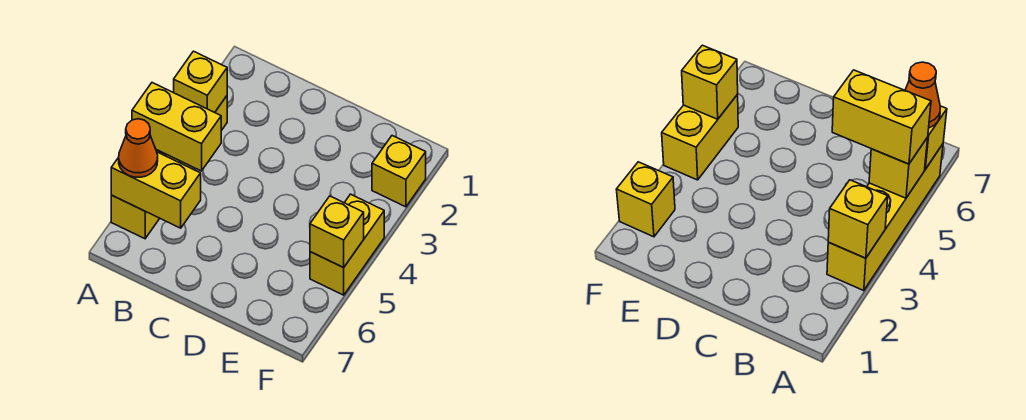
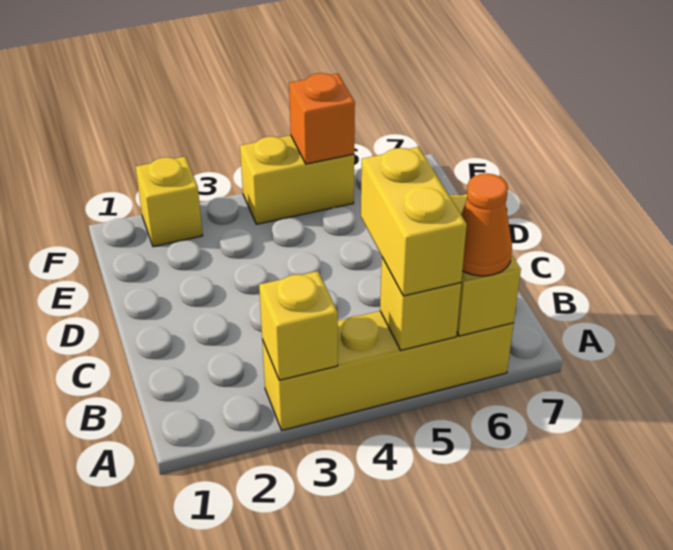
yellow 1x1 brick [310,196,364,268] -> orange 1x1 brick [289,73,355,164]

